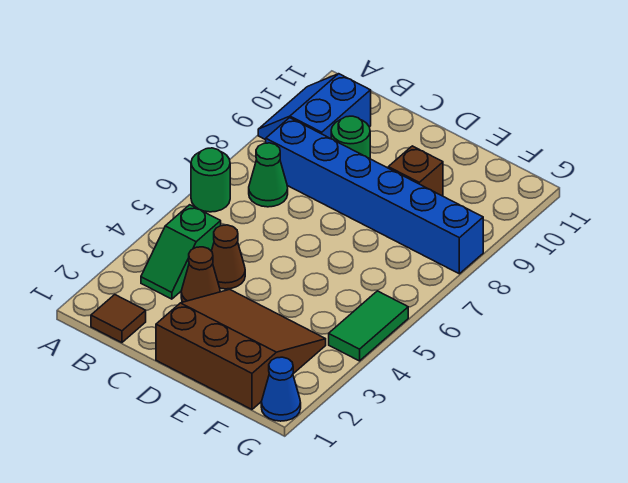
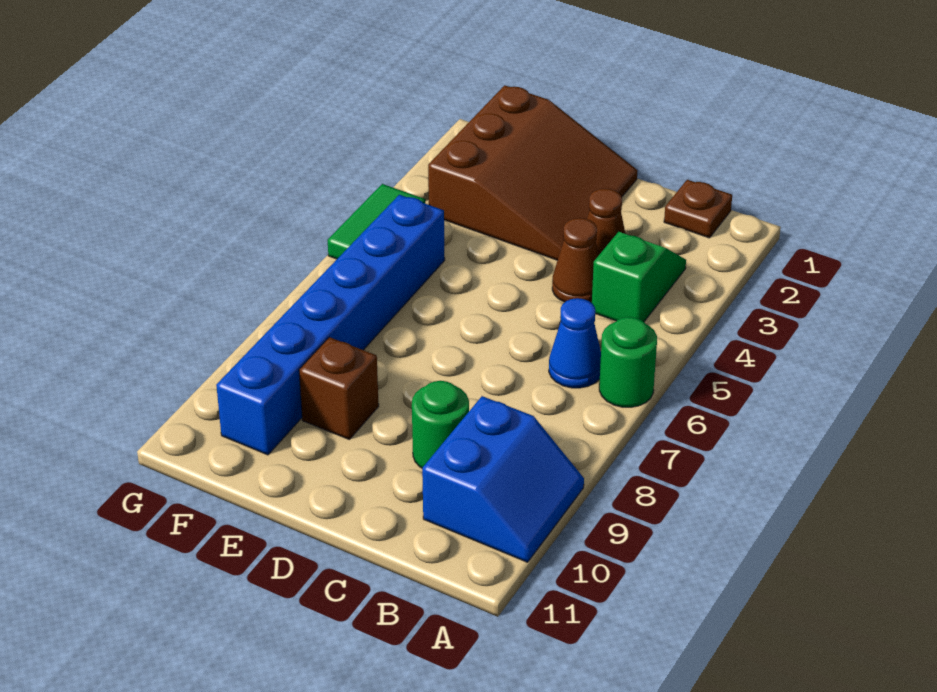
brown 1x1 tile [91,295,146,343] -> brown 1x1 plate [664,180,732,238]
green 1x1 cone [249,143,288,207] -> none
blue 1x6 brick [266,118,483,274] -> blue 1x6 brick turned to [216,195,445,455]
brown 3x3 slope [156,289,326,409] -> brown 3x3 slope turned to [428,85,638,260]
blue 1x1 cone [261,357,301,421] -> blue 1x1 cone moved to [549,298,601,388]

